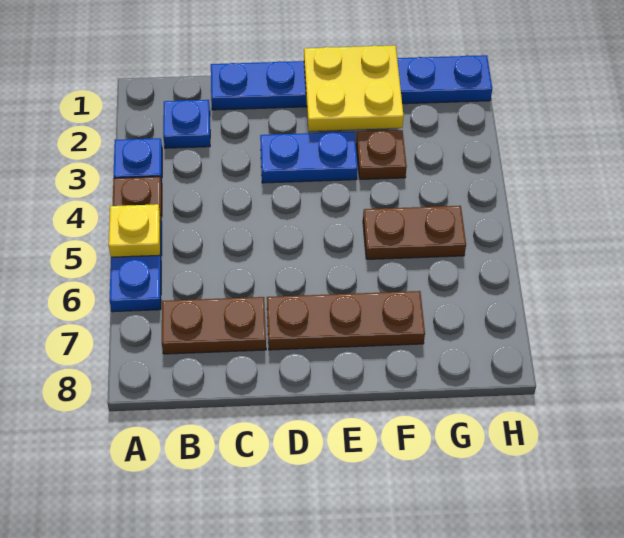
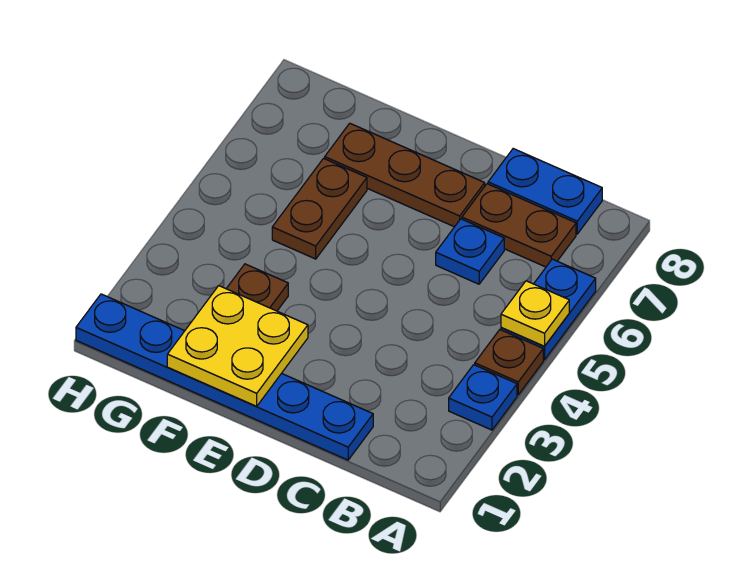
blue 1x1 plate [163,100,210,148] -> blue 1x1 plate moved to [436,219,504,284]
blue 1x2 plate [260,132,358,183] -> blue 1x2 plate moved to [488,149,602,234]
brown 1x2 plate [363,206,466,259] -> brown 1x2 plate turned to [272,158,367,259]

